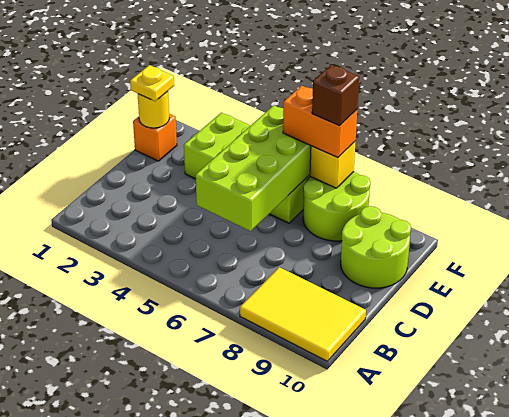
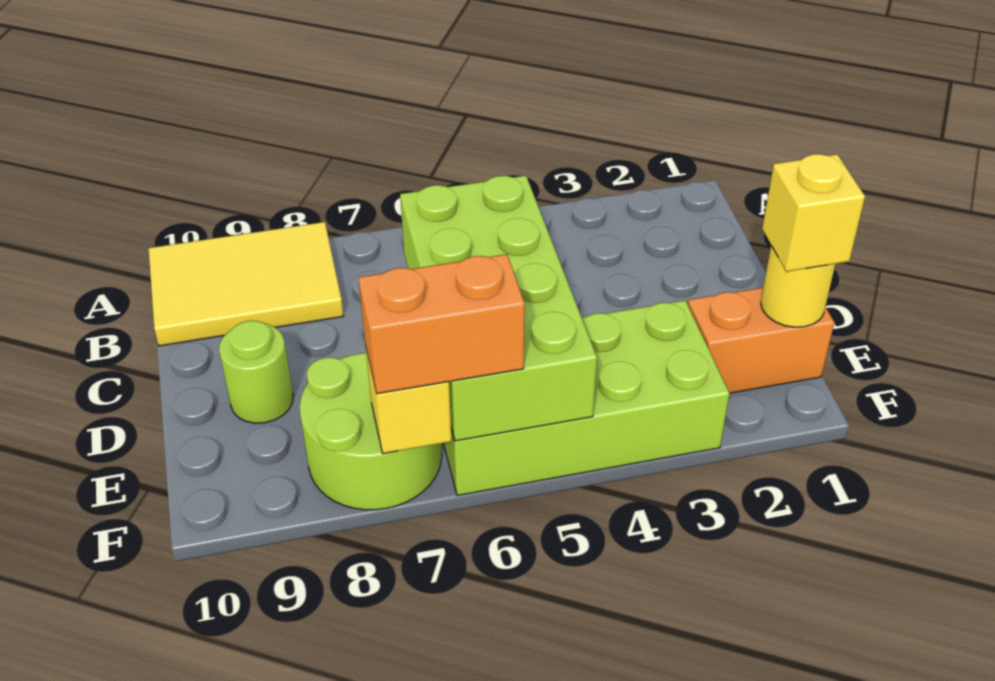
lime 2x2 round brick [341,206,411,288] -> lime 1x1 round brick [219,321,293,423]
orange 1x1 brick [133,114,177,161] -> orange 1x2 brick [688,288,834,393]
yellow 1x1 plate [130,65,174,101] -> yellow 1x1 brick [762,154,865,272]
brown 1x1 brick [312,65,359,126] -> none

